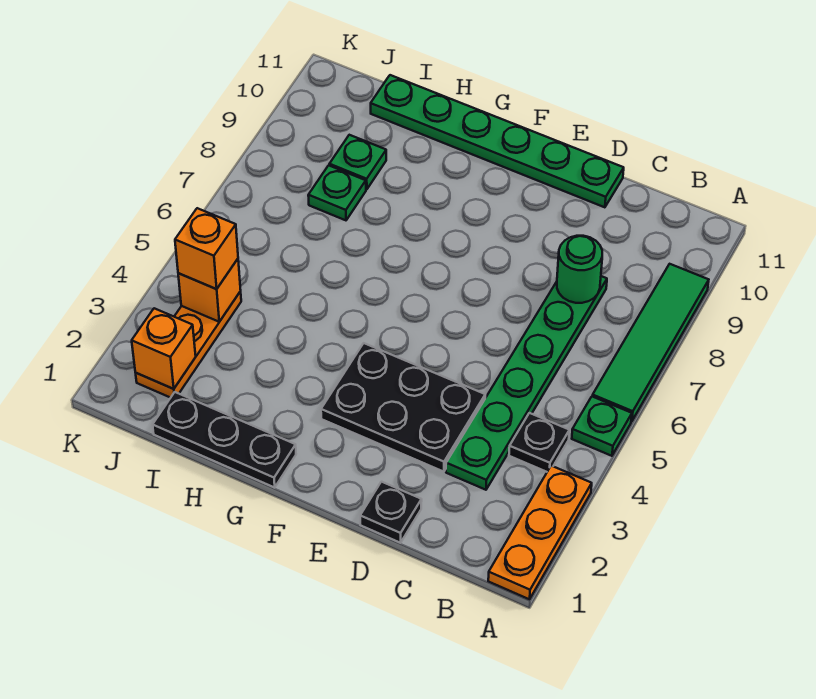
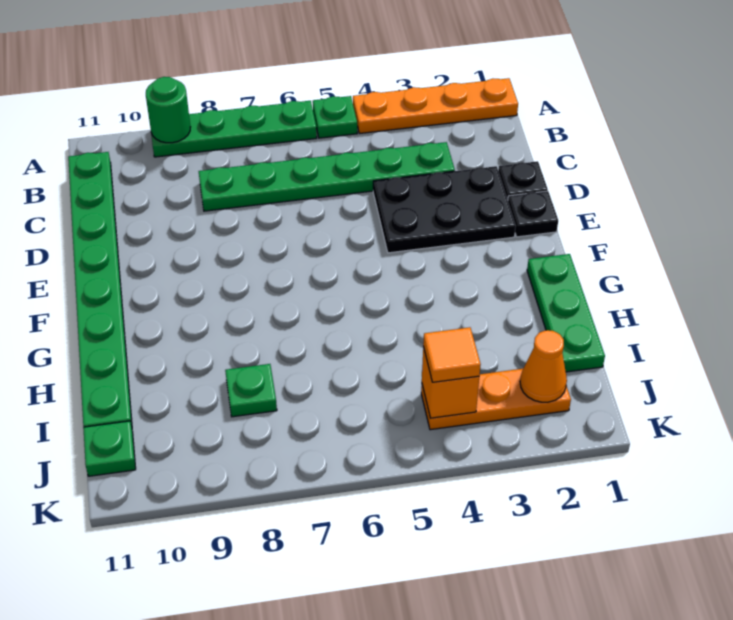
orange 1x3 plate [488,466,592,599] -> orange 1x4 plate [353,78,518,134]
green 1x4 tile [593,264,709,421] -> green 1x4 plate [151,101,317,157]
black 1x1 plate [509,413,569,472] -> black 1x1 plate moved to [508,191,558,237]
green 1x1 round brick [557,236,602,303] -> green 1x1 round brick moved to [146,77,190,143]
black 2x3 plate [321,343,485,472] -> black 2x3 plate turned to [373,166,516,253]
green 1x6 plate [371,75,624,207] -> green 1x8 plate [68,152,132,427]
black 1x3 plate [153,392,296,488] -> green 1x3 plate [527,254,605,372]
green 1x1 plate [329,135,386,189] -> green 1x1 plate moved to [83,421,136,476]
orange 1x1 brick [132,308,196,389] -> orange 1x1 cone [520,330,567,402]
orange 1x1 brick [175,208,238,289] -> orange 1x1 tile [423,327,481,382]

